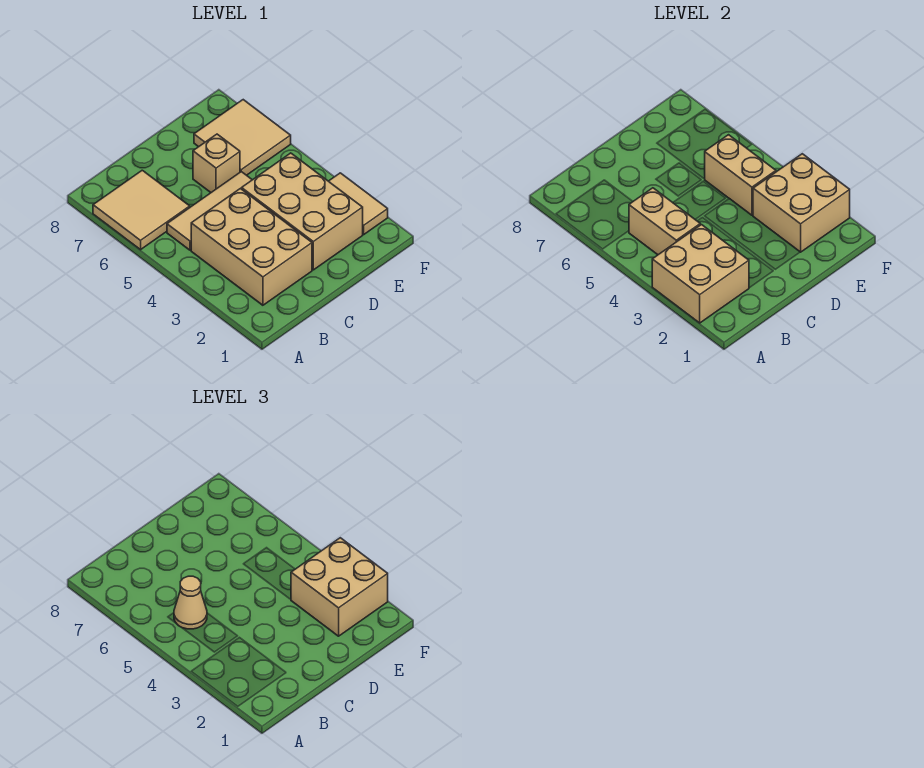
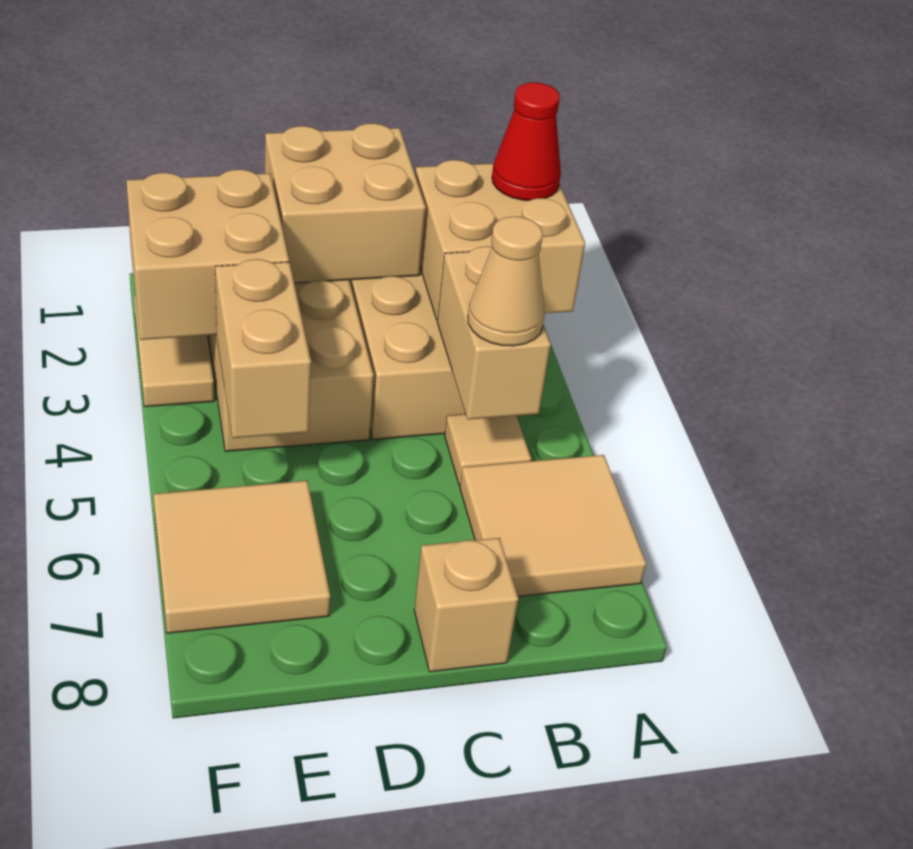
none -> red 1x1 cone [492,82,561,200]
tan 1x3 tile [167,172,252,250] -> tan 1x1 tile [445,414,531,485]
tan 1x1 brick [193,134,240,192] -> tan 1x1 brick moved to [414,538,518,672]
tan 2x2 brick [291,538,388,636] -> tan 2x2 brick moved to [265,123,426,283]

